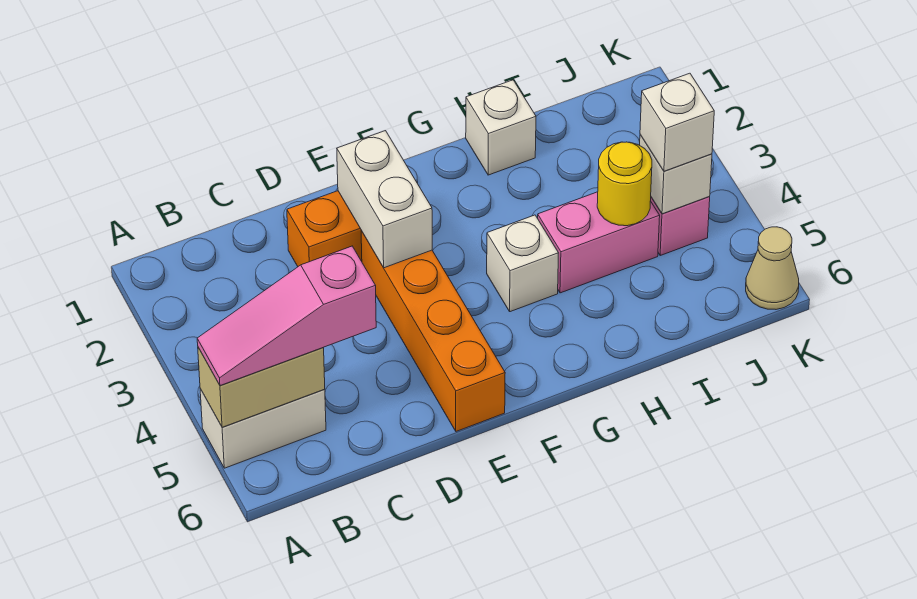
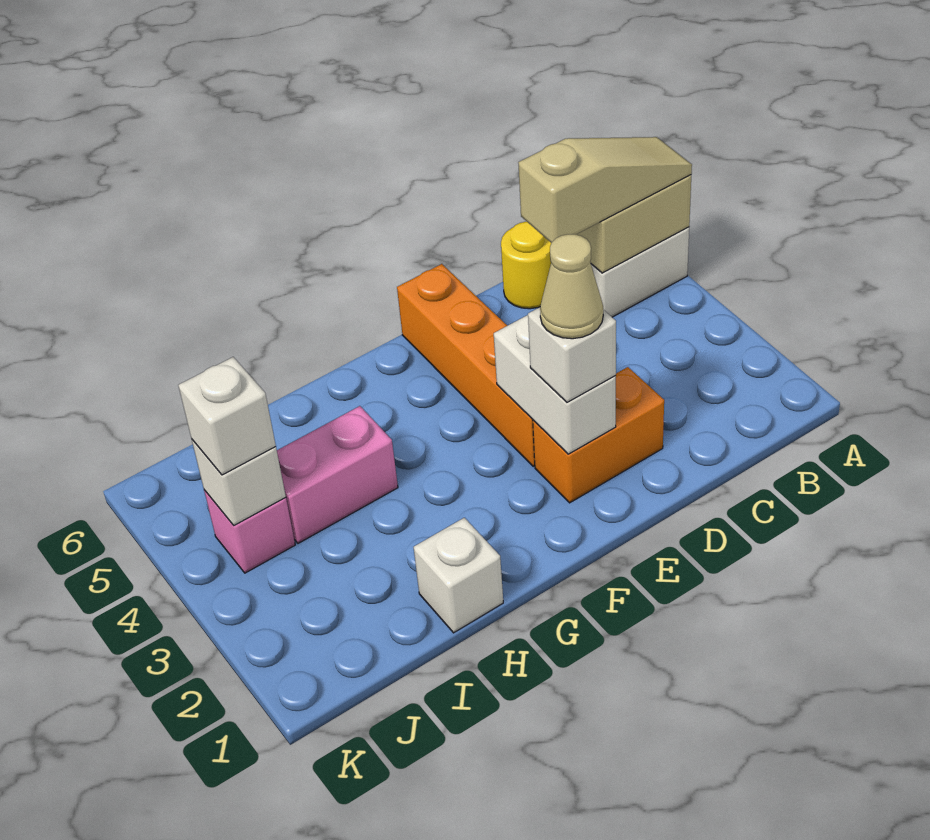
pink 1x3 slope [197,246,376,386] -> tan 1x3 slope [518,137,692,243]
white 1x1 brick [487,215,558,312] -> white 1x1 brick moved to [528,307,616,402]
yellow 1x1 round brick [597,142,652,226] -> yellow 1x1 round brick moved to [501,222,551,309]
tan 1x1 cone [746,227,799,309] -> tan 1x1 cone moved to [540,234,603,339]

